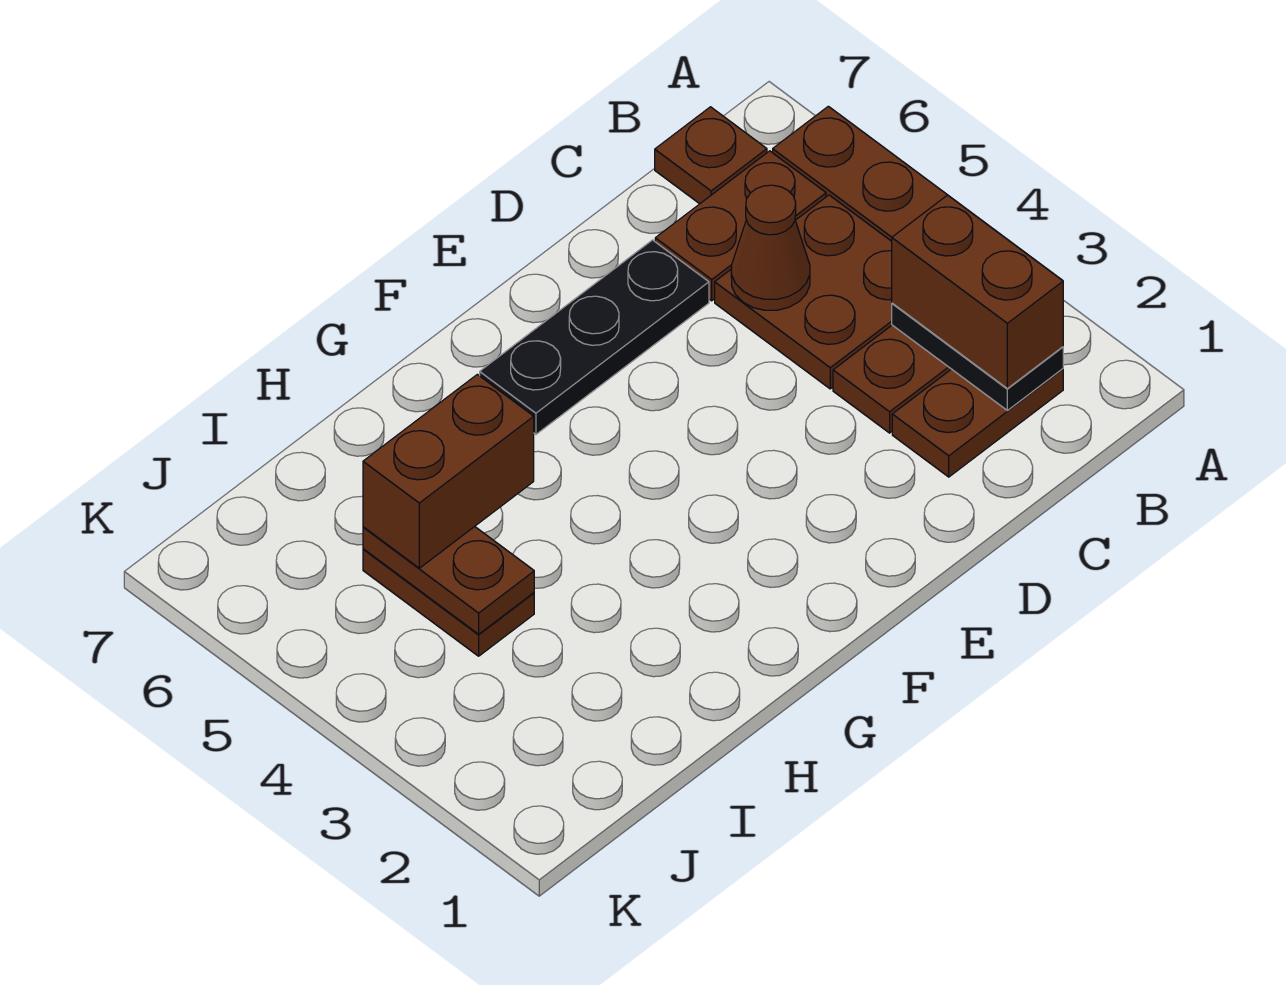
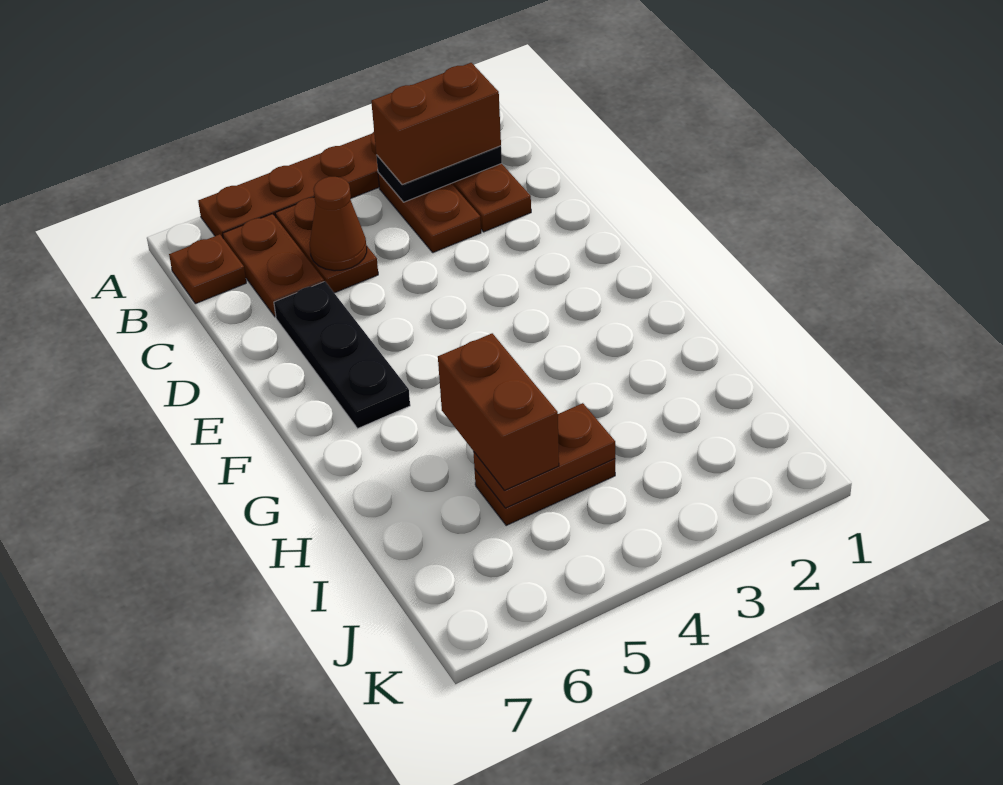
brown 2x2 plate [715,195,892,389] -> brown 1x2 plate [275,198,378,293]

